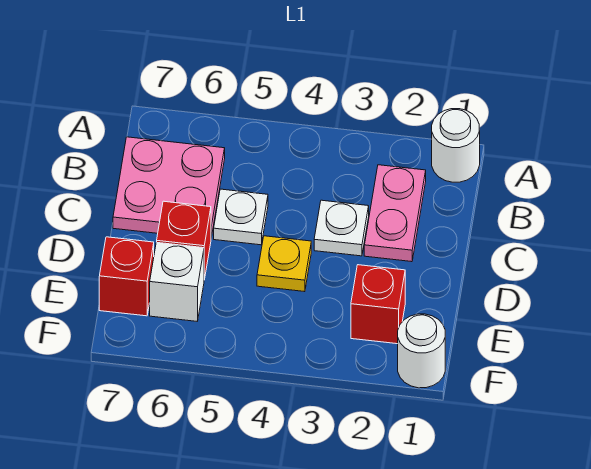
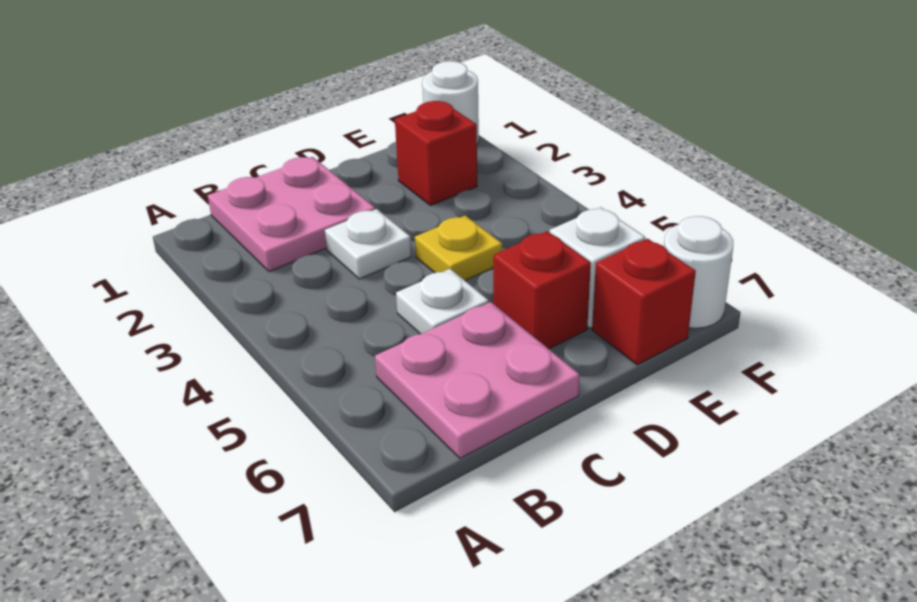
white 1x1 round brick [432,109,480,182] -> white 1x1 round brick moved to [664,216,733,329]
pink 1x2 plate [364,165,426,262] -> pink 2x2 plate [208,157,375,272]

